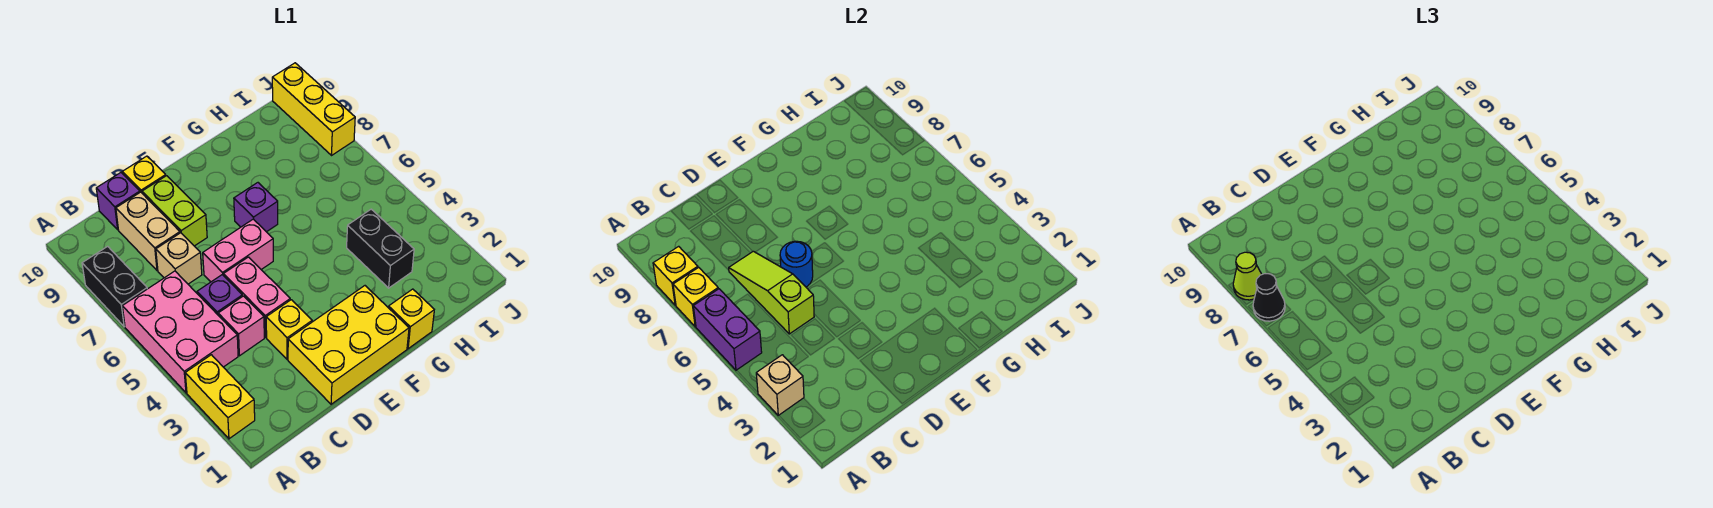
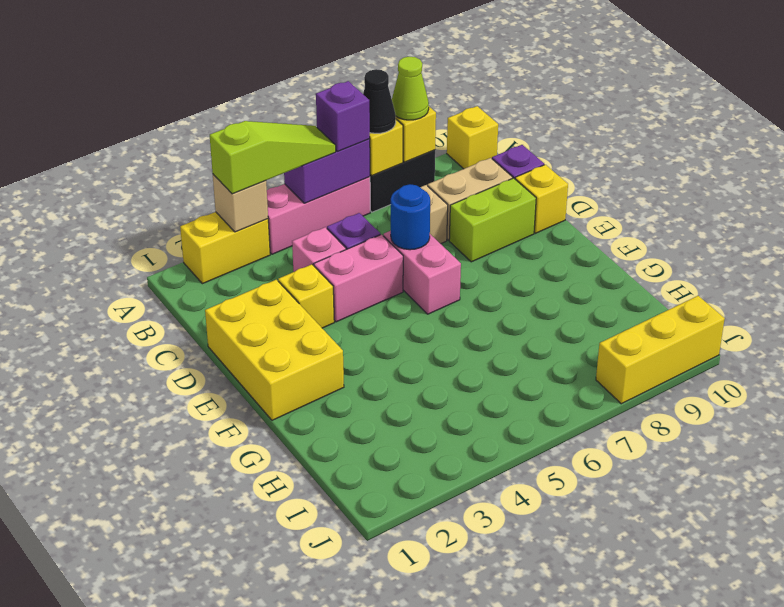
pink 2x3 brick [122,271,238,393] -> pink 1x3 brick [267,177,370,254]
lime 1x3 slope [729,251,814,334] -> lime 1x3 slope moved to [210,121,336,194]
purple 1x1 brick [234,183,278,232] -> purple 1x1 brick moved to [316,81,370,151]
yellow 1x1 brick [389,289,434,349] -> yellow 1x1 brick moved to [447,106,498,169]
black 1x2 brick [347,209,414,288] -> none

